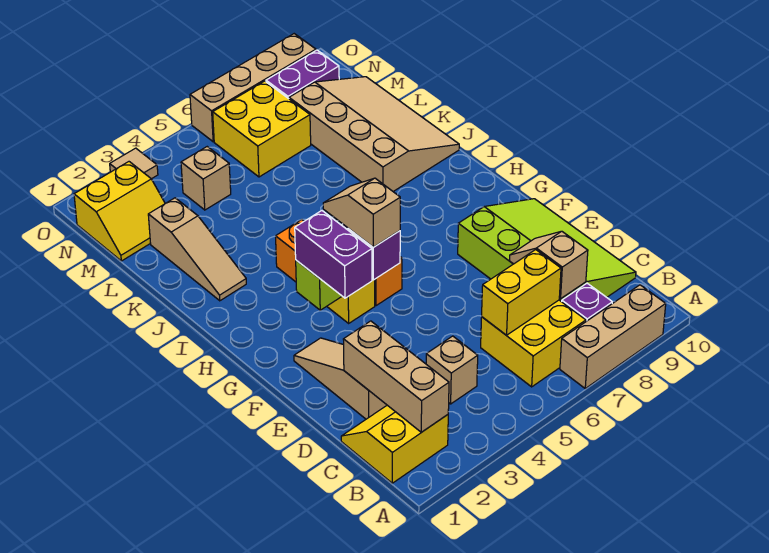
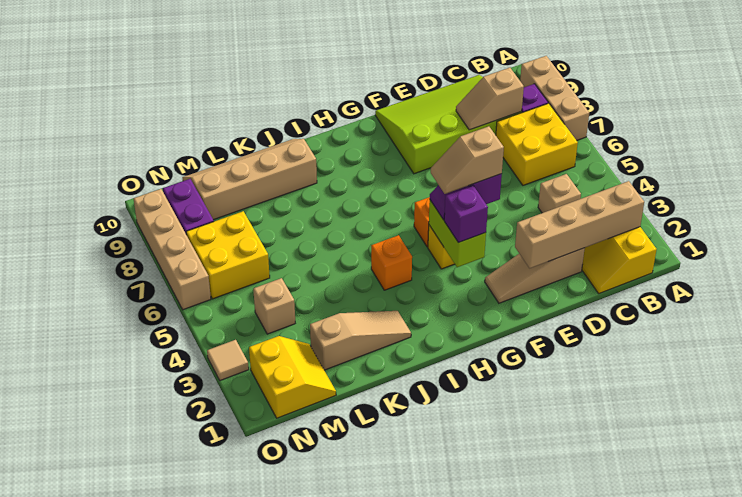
tan 1x3 brick [343,321,449,432] -> tan 1x4 brick [515,181,644,268]
yellow 1x2 brick [482,250,561,335] -> none
purple 1x2 brick [295,211,372,298] -> purple 1x1 brick [444,186,488,243]
tan 3x4 slope [289,77,459,191] -> tan 2x4 slope [182,139,317,220]

